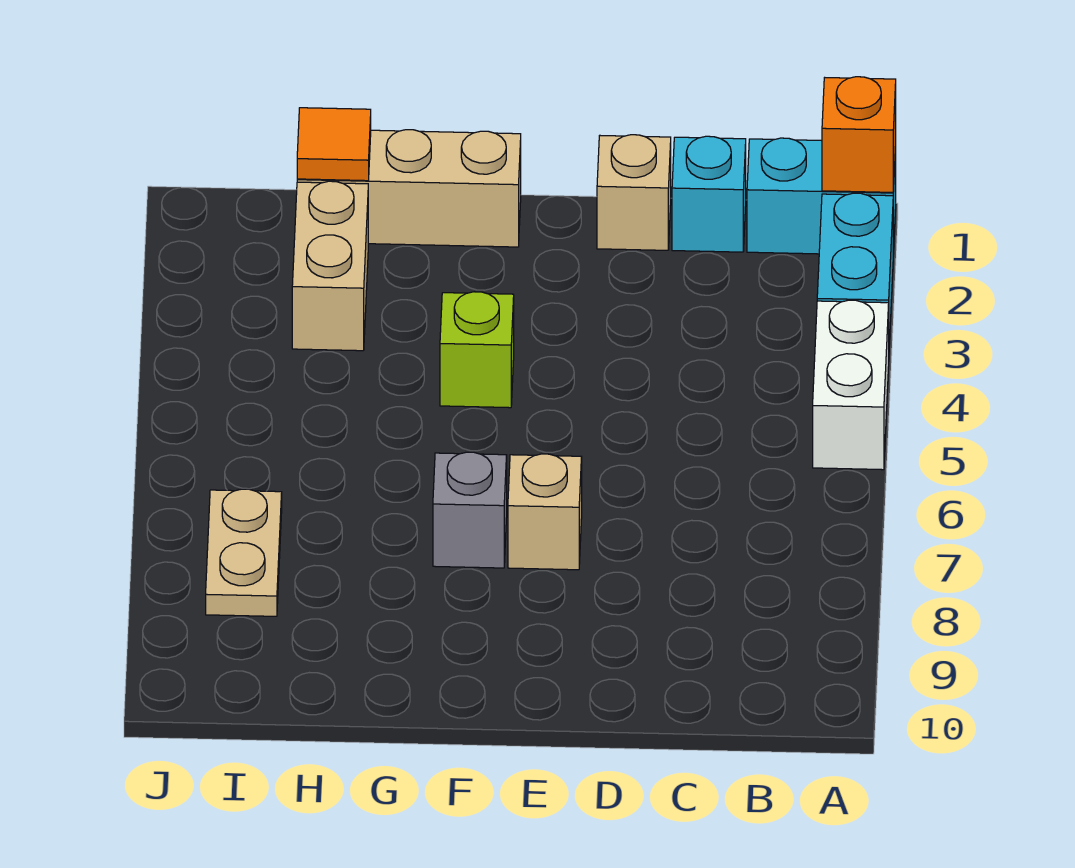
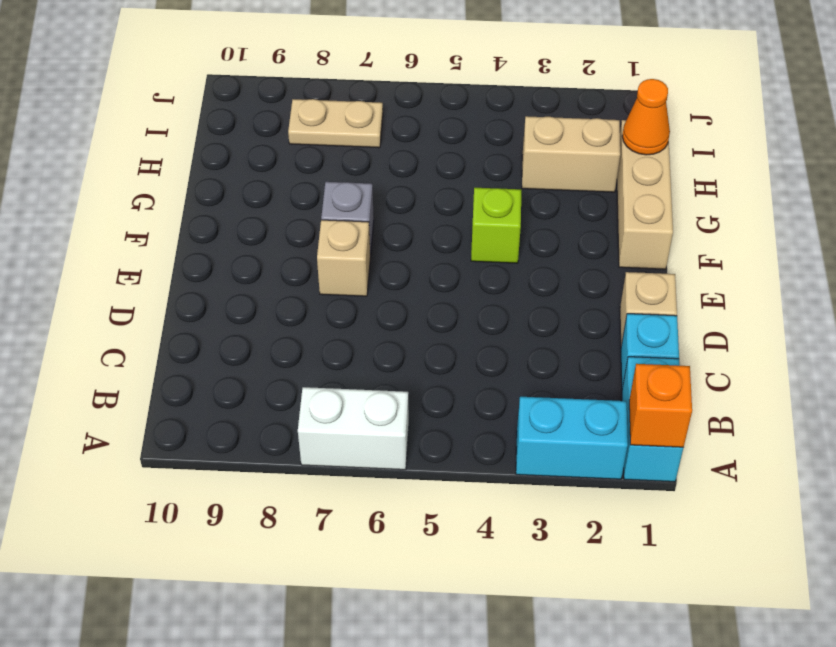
white 1x2 brick [813,300,889,470] -> white 1x2 brick moved to [298,387,409,470]
orange 1x1 tile [297,108,371,181] -> orange 1x1 cone [622,79,670,155]

